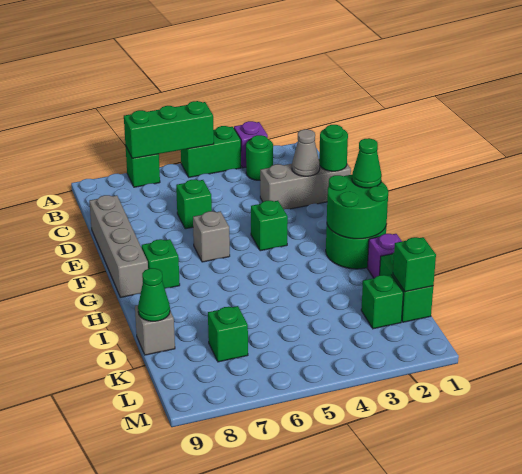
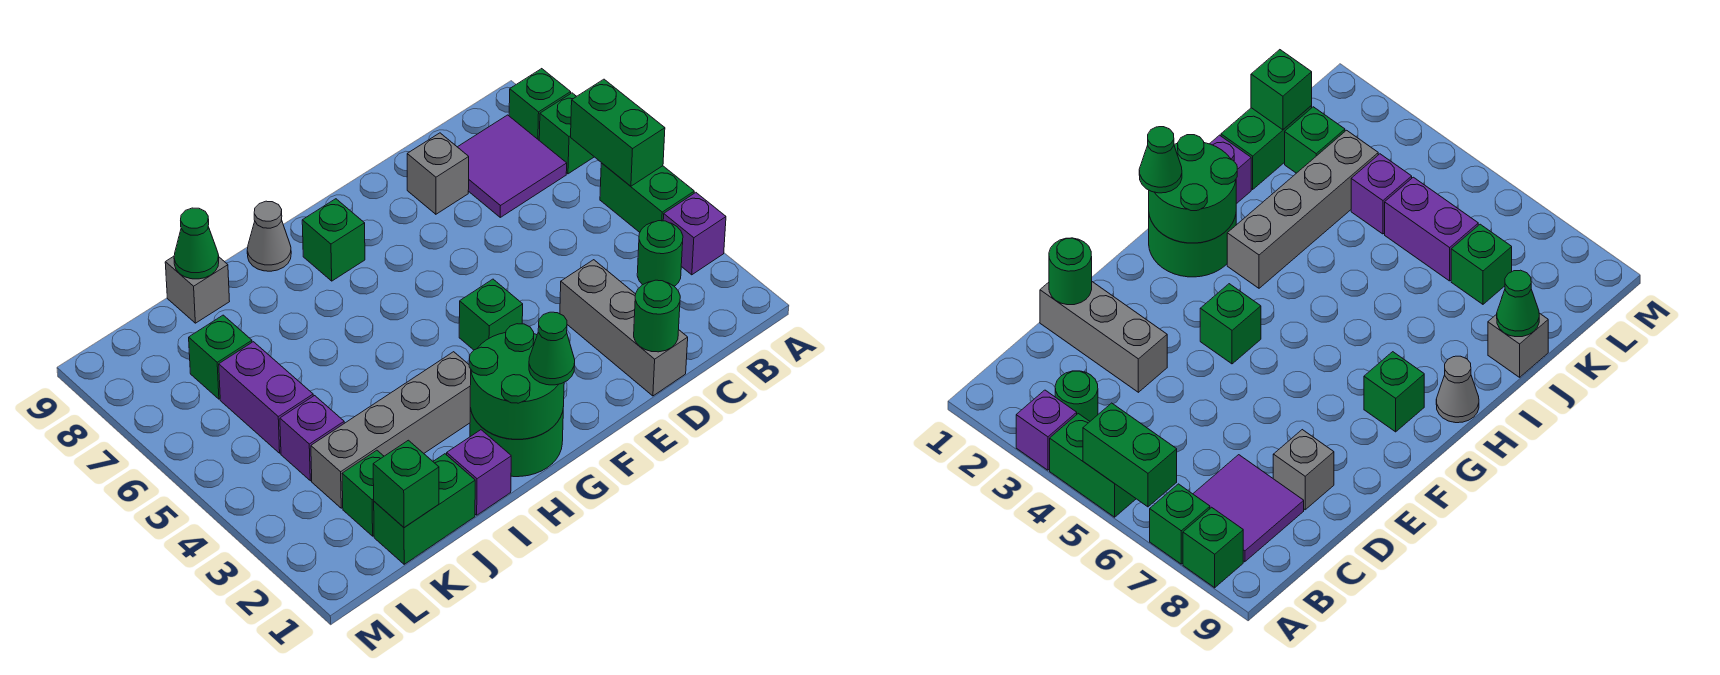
green 1x3 brick [124,101,214,158] -> green 1x2 brick [571,79,665,186]
none -> purple 2x2 tile [458,115,567,217]
grey 1x1 cone [292,129,320,176] -> grey 1x1 cone moved to [247,201,291,271]
green 1x1 brick [176,180,212,229] -> green 1x1 brick moved to [509,69,571,140]
grey 1x4 brick [89,195,148,297] -> grey 1x4 brick moved to [311,352,471,508]
grey 1x1 brick [193,211,230,262] -> grey 1x1 brick moved to [407,133,469,214]
none -> purple 1x1 brick [280,396,344,481]
none -> purple 1x2 brick [219,342,313,453]

